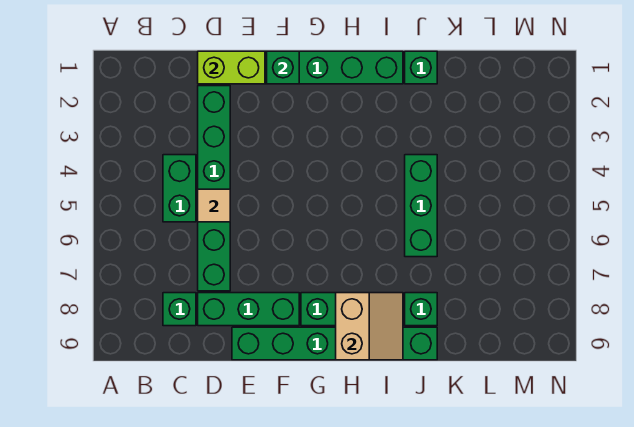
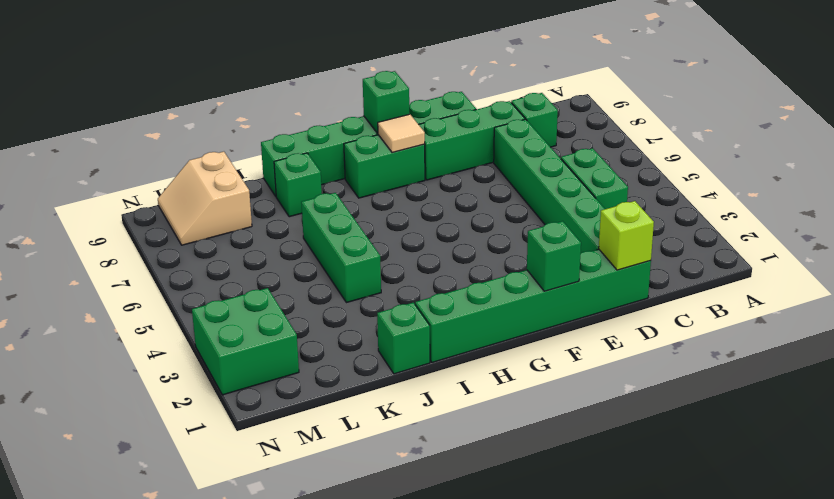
lime 1x2 brick [198,51,265,84] -> lime 1x1 brick [599,201,654,270]
tan 1x1 tile [198,189,230,222] -> tan 1x1 tile moved to [378,114,425,153]
none -> green 1x1 brick [363,71,409,133]
tan 2x2 slope [336,293,403,360] -> tan 2x2 slope moved to [158,152,252,245]
none -> green 2x2 brick [192,288,299,395]

